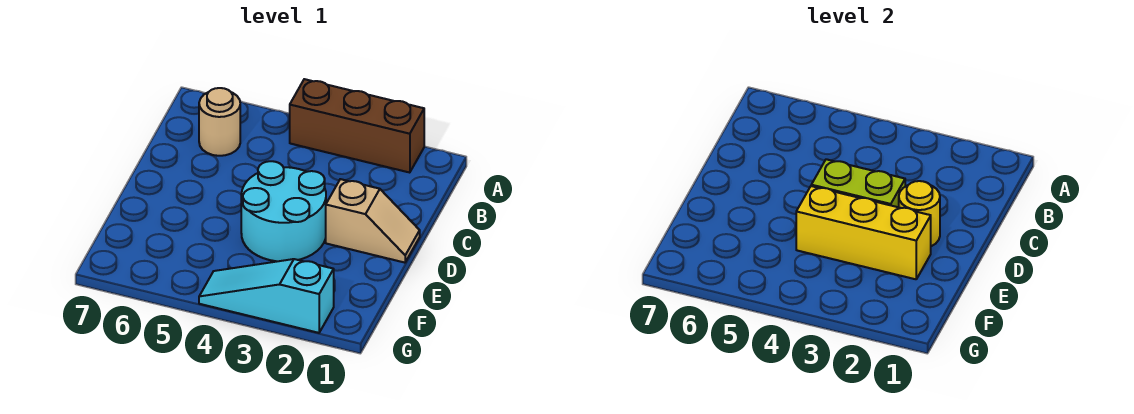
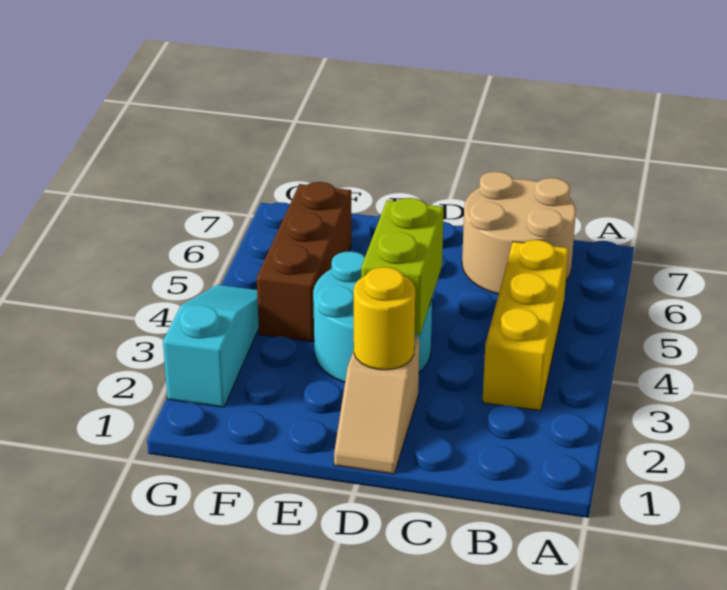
brown 1x3 brick [290,79,424,173] -> brown 1x3 brick moved to [257,182,351,342]
tan 1x1 round brick [199,88,240,156] -> tan 2x2 round brick [462,172,576,294]
yellow 1x3 brick [796,186,931,279] -> yellow 1x3 brick moved to [483,240,568,411]

